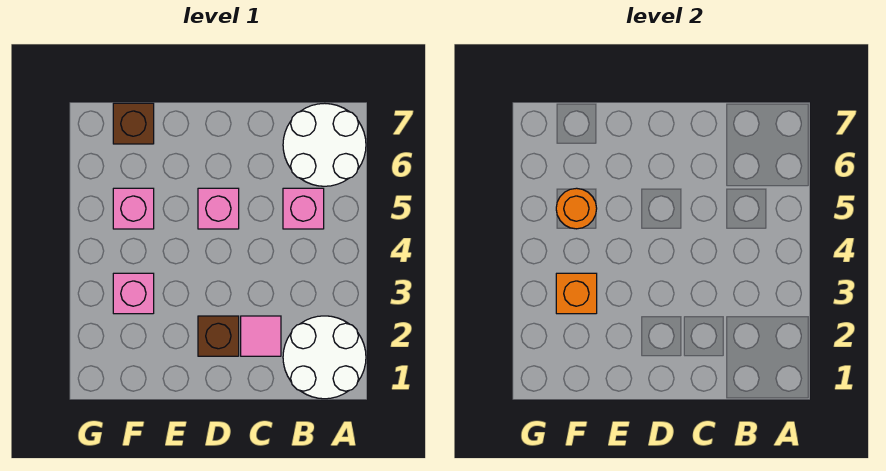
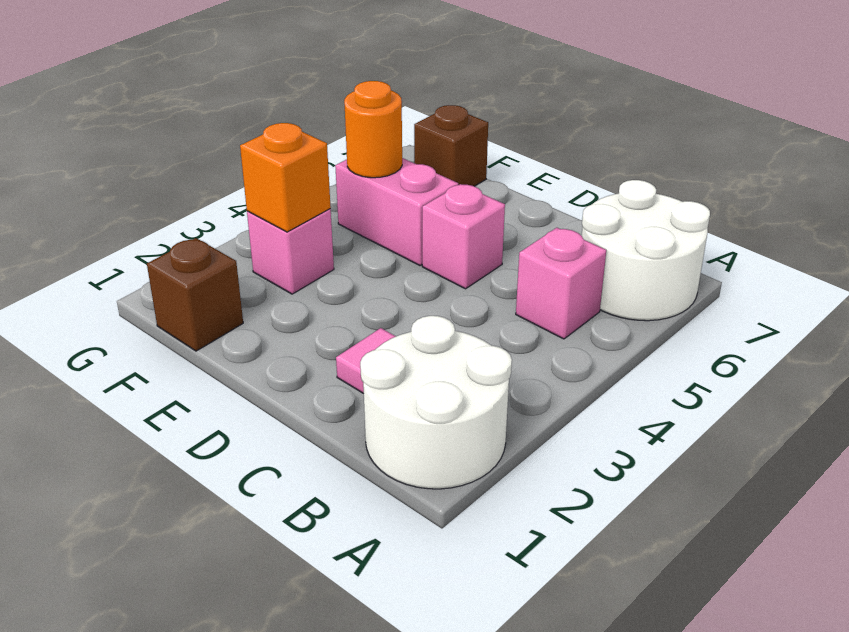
brown 1x1 brick [198,316,239,356] -> brown 1x1 brick moved to [147,238,243,351]
pink 1x1 brick [113,188,154,229] -> pink 1x2 brick [335,158,458,265]

